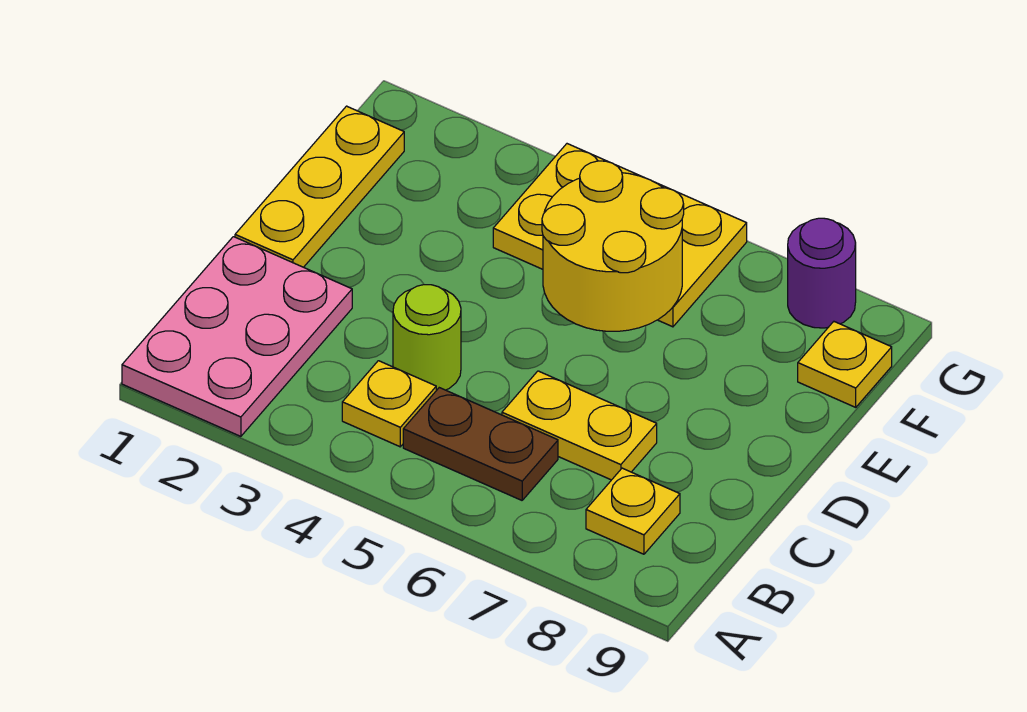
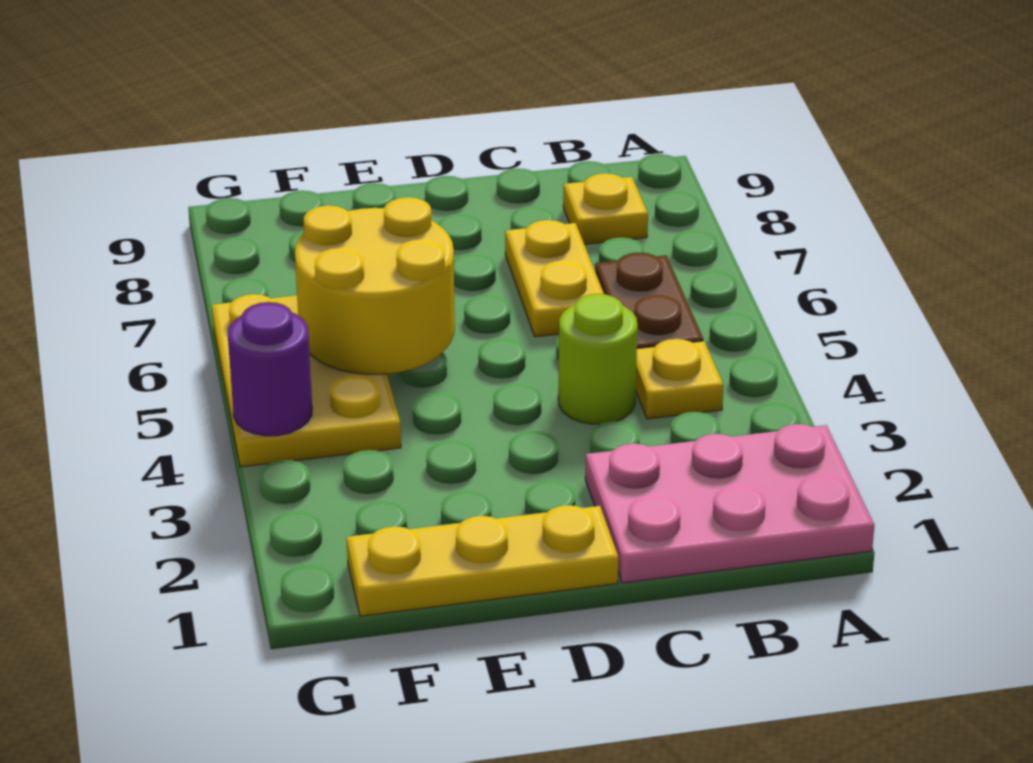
yellow 1x1 plate [798,322,892,407] -> none
purple 1x1 round brick [788,218,856,328] -> purple 1x1 round brick moved to [228,302,312,436]

